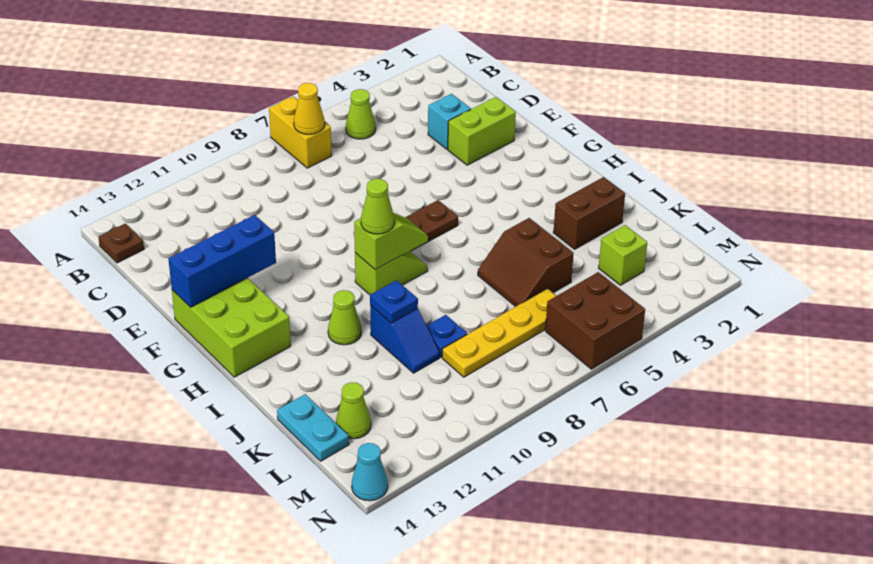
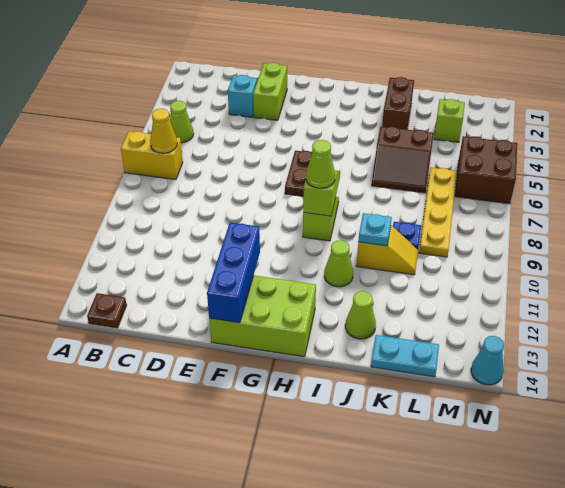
blue 1x2 slope [370,305,440,373] -> yellow 1x2 slope [356,226,418,275]
blue 1x1 plate [370,280,418,323] -> cyan 1x1 plate [358,213,392,246]
lime 1x1 cone [336,382,371,439] -> lime 1x1 cone moved to [345,291,376,339]

